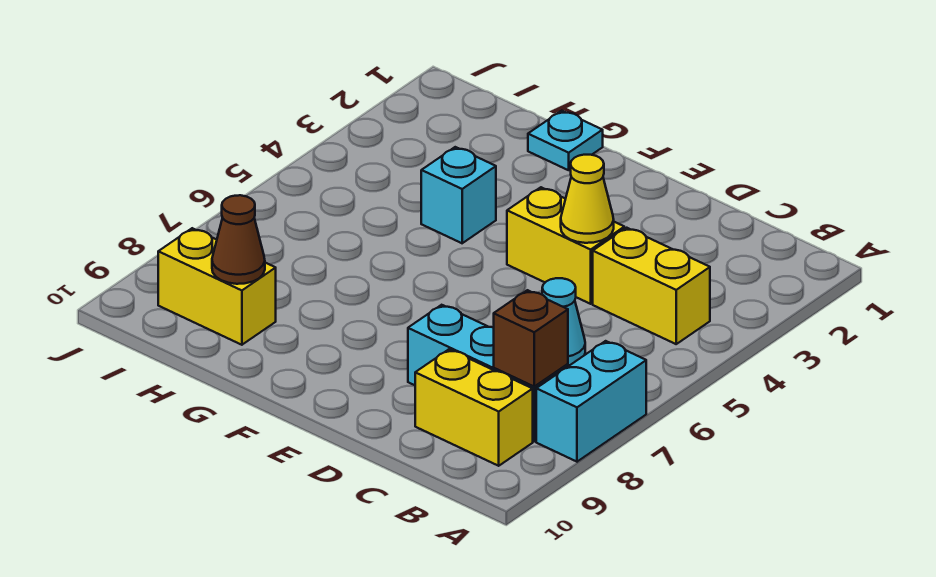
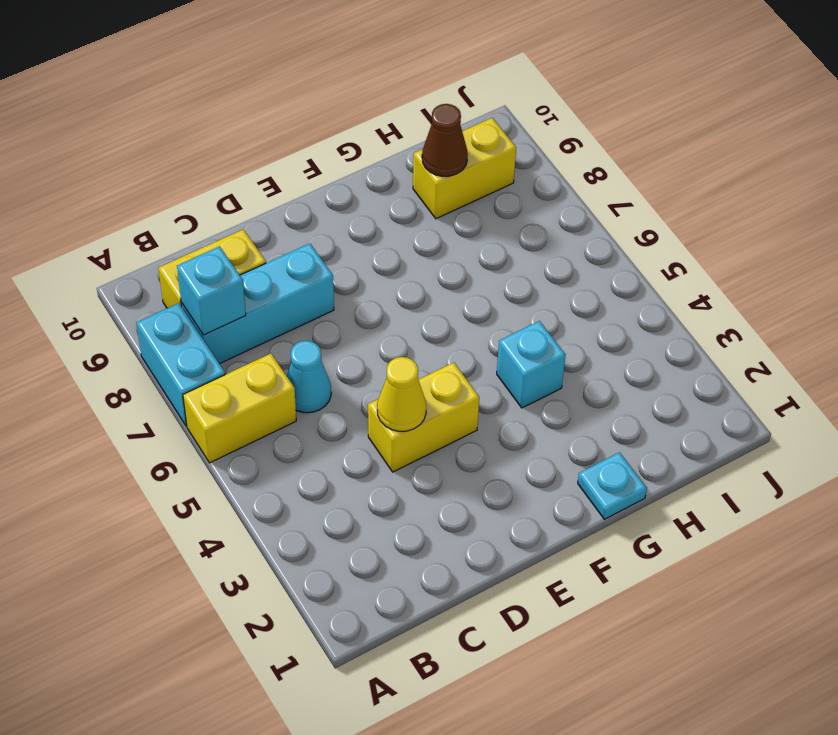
yellow 1x2 brick [593,228,710,344] -> yellow 1x2 brick moved to [183,353,296,463]
brown 1x1 brick [494,290,568,386] -> cyan 1x1 brick [177,246,246,335]

